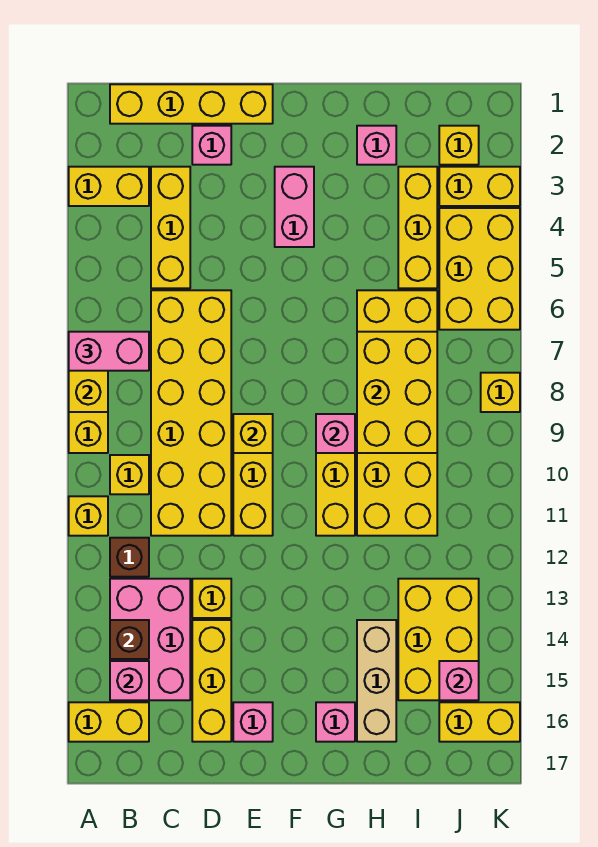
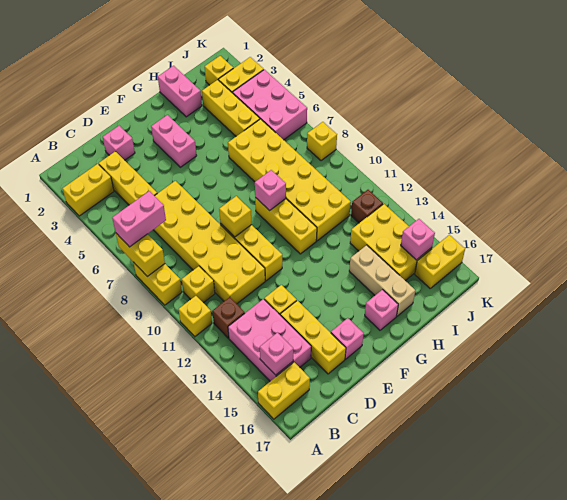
yellow 1x4 brick [110,84,273,124] -> none
brown 1x1 brick [110,620,149,659] -> brown 1x1 brick moved to [351,190,383,223]
pink 1x1 brick [357,126,396,165] -> pink 1x2 brick [158,66,202,117]
yellow 2x3 brick [357,332,437,453] -> none
yellow 2x3 brick [439,208,520,330] -> pink 2x3 brick [233,70,307,140]

